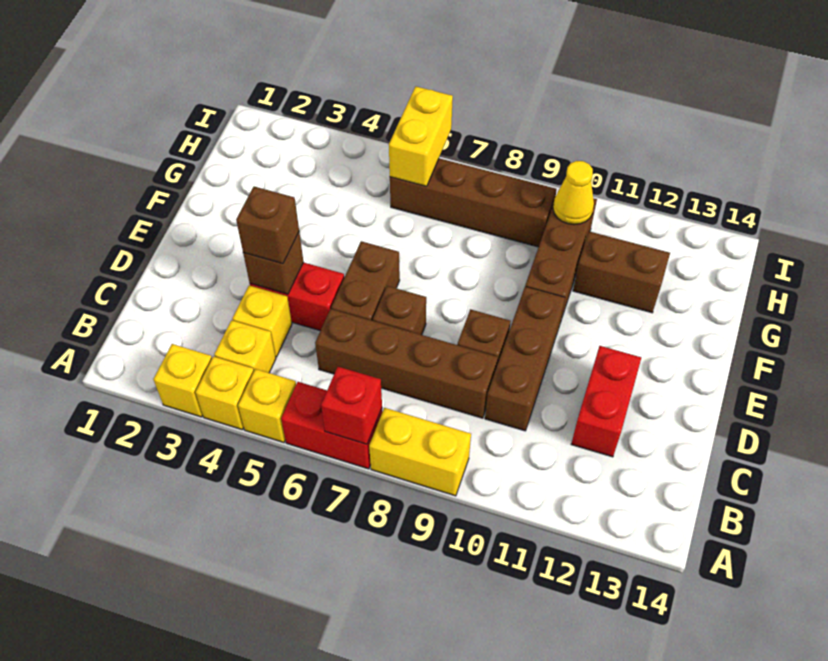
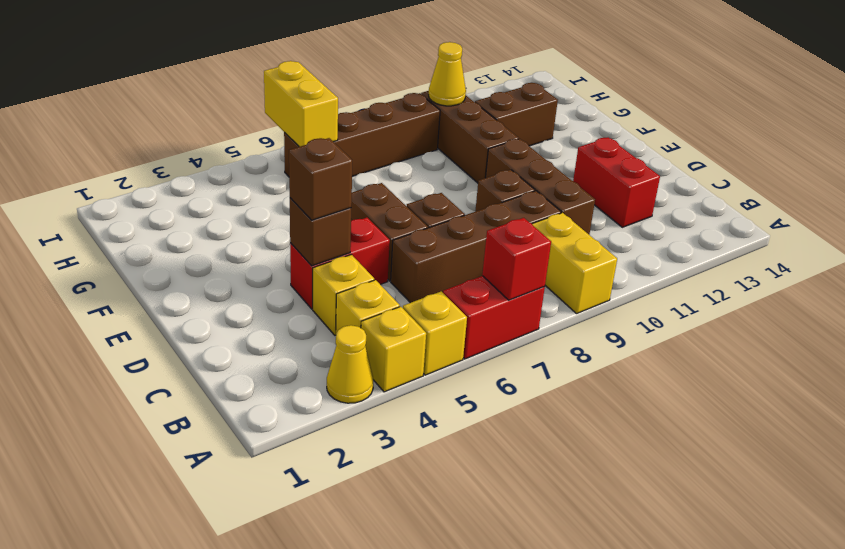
yellow 1x1 brick [154,344,212,417] -> yellow 1x1 cone [327,325,373,403]
yellow 1x2 brick [369,408,471,496] -> yellow 1x2 brick turned to [532,213,617,314]

